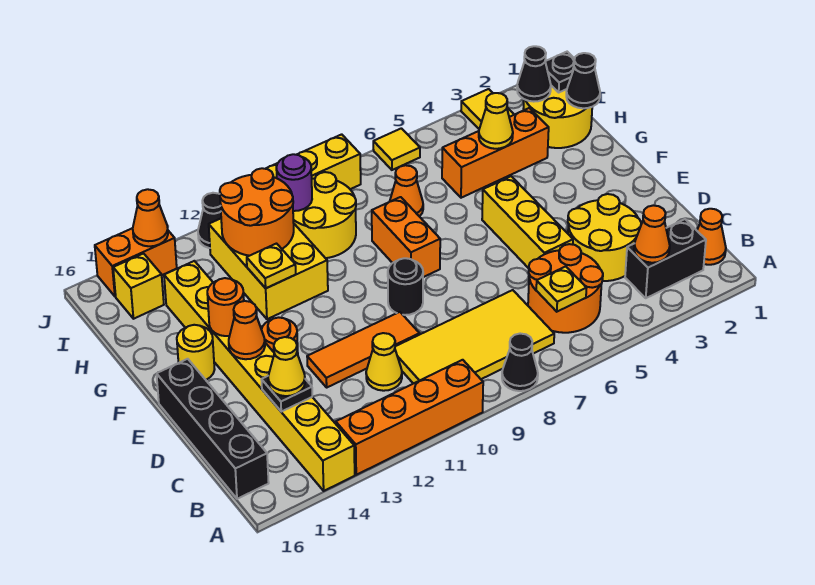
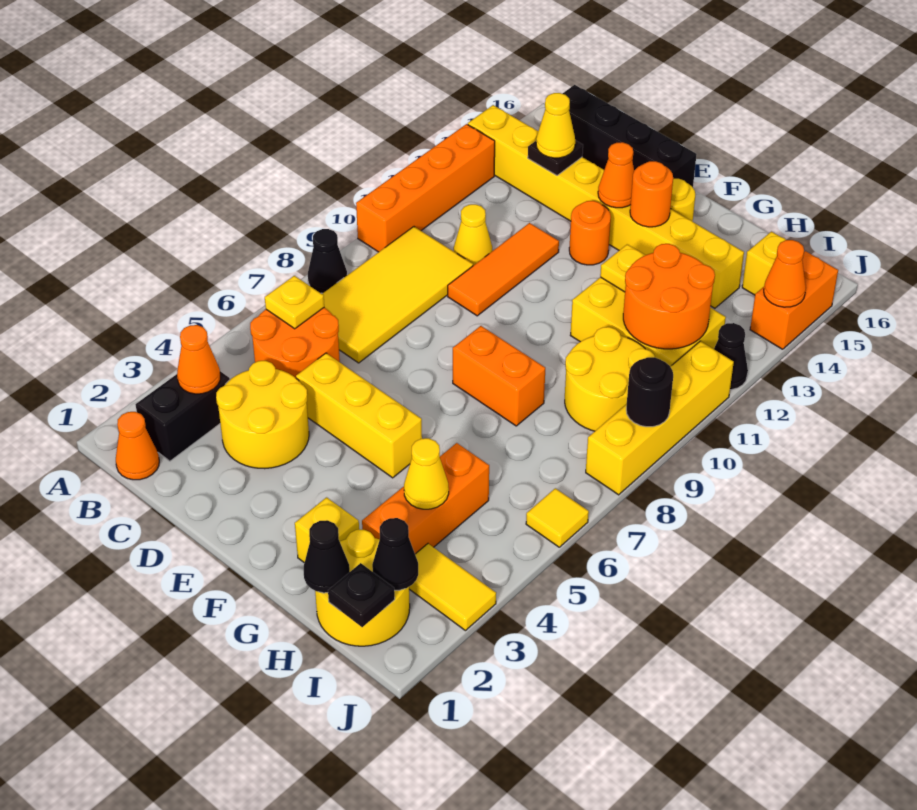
black 1x1 round brick [388,258,423,315] -> black 1x1 round brick moved to [626,357,673,427]
none -> yellow 1x1 brick [295,497,359,563]
orange 1x1 cone [390,165,423,217] -> none
purple 1x1 round brick [276,154,312,211] -> none

